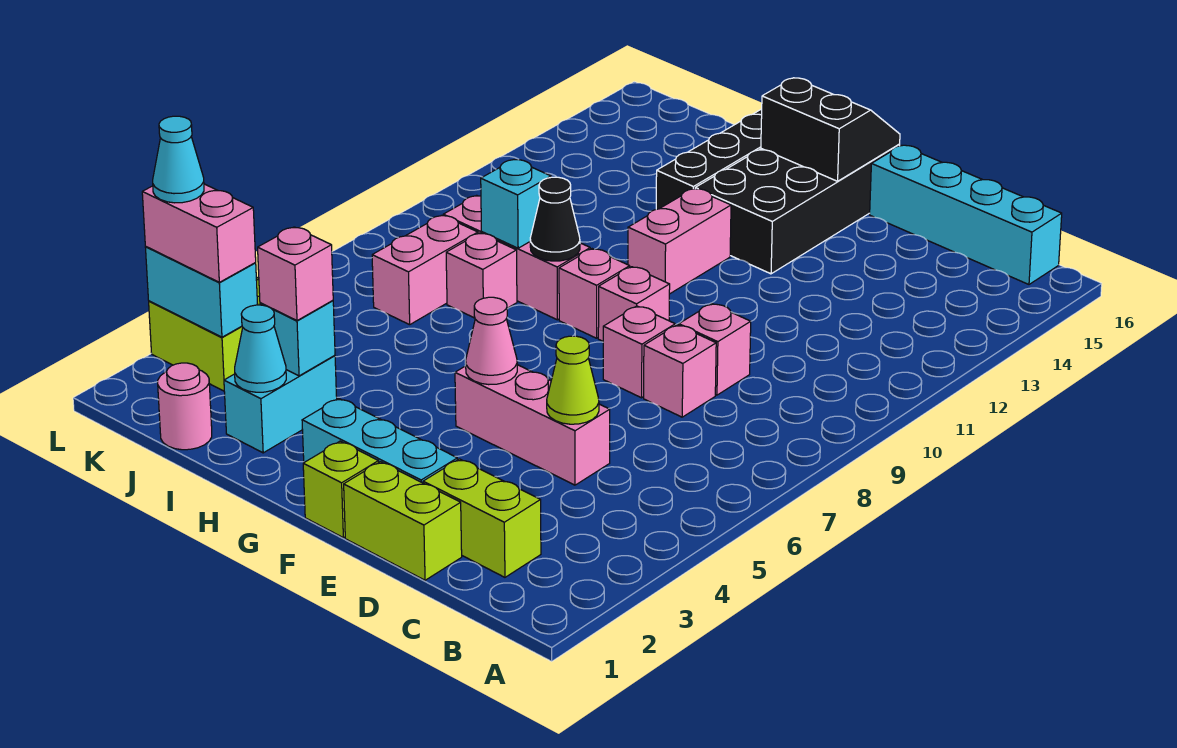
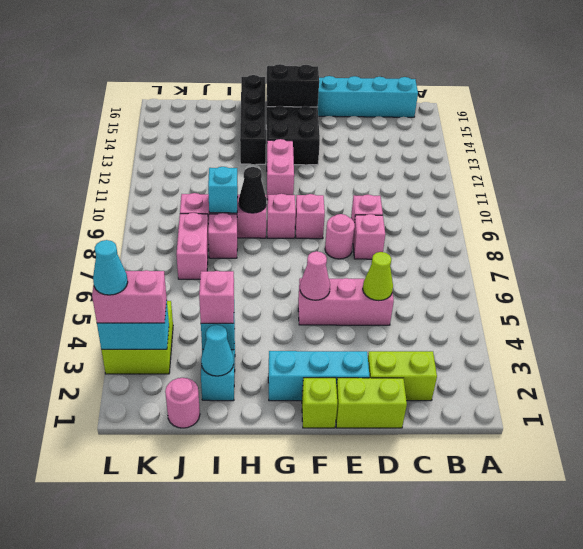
pink 1x1 brick [603,306,675,398] -> pink 1x1 round brick [325,214,355,259]

